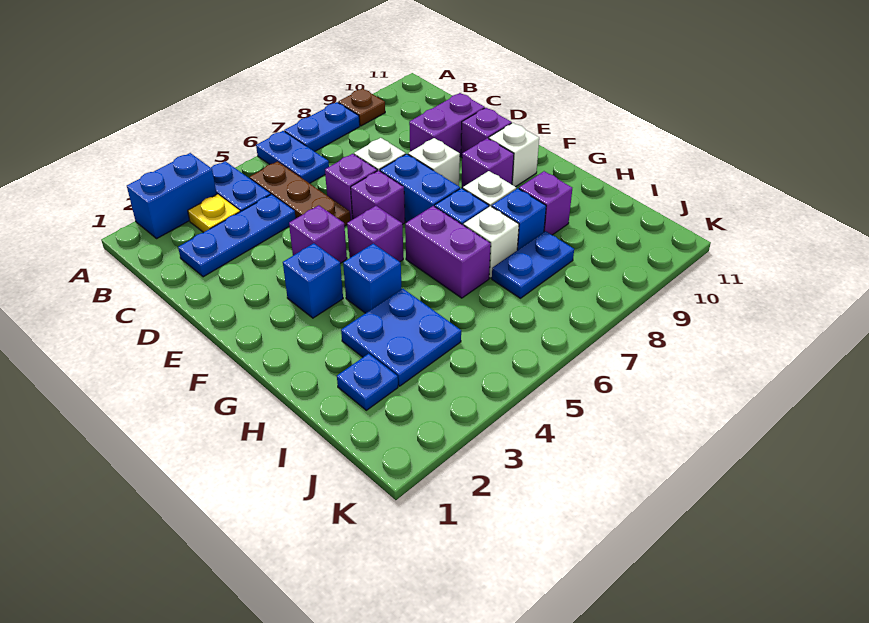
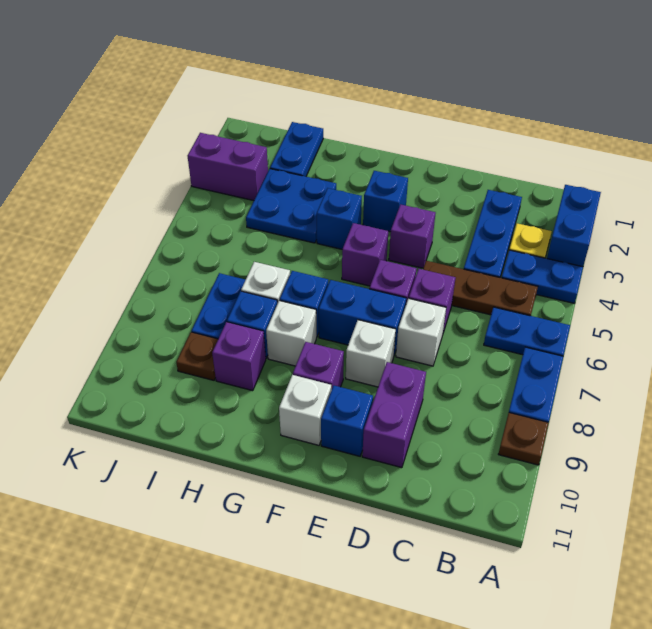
purple 1x1 brick [461,108,512,157] -> blue 1x1 brick [321,385,373,456]
purple 1x2 brick [405,206,491,298] -> purple 1x2 brick moved to [188,133,268,201]
blue 1x1 plate [337,354,398,410] -> blue 1x2 plate [270,122,323,176]
none -> brown 1x1 plate [176,332,218,380]

